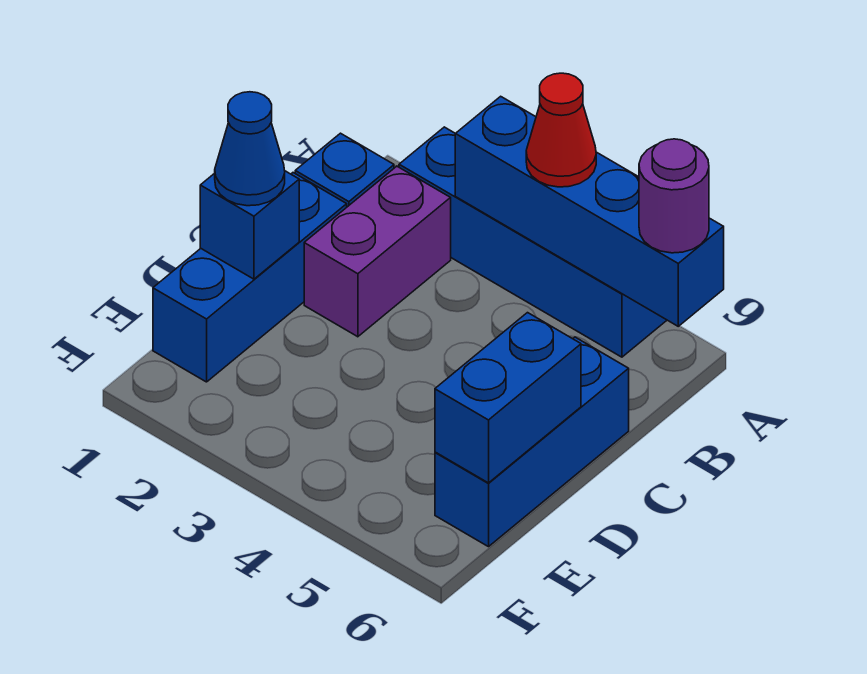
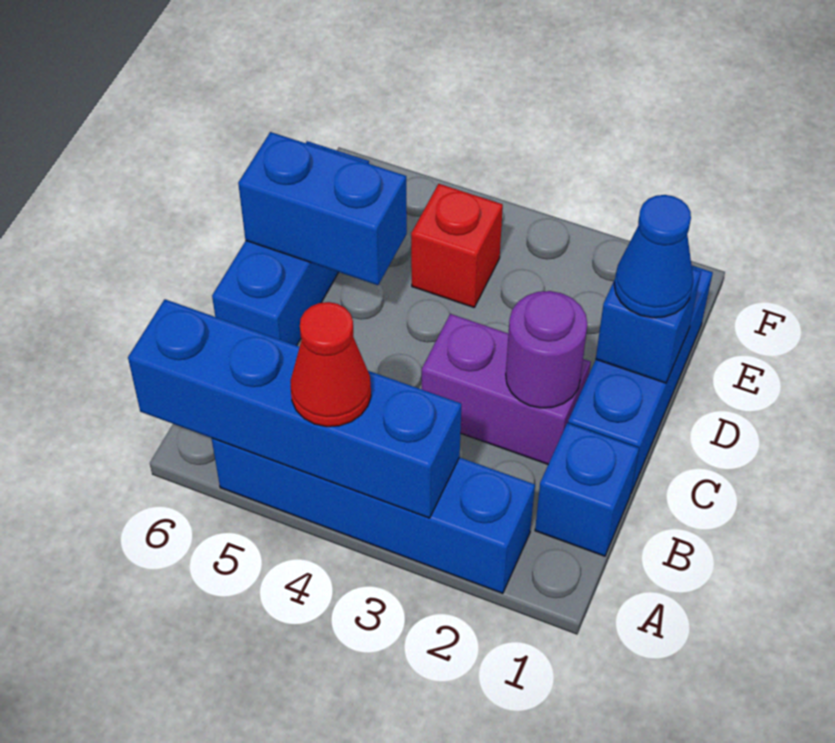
purple 1x1 round brick [639,139,709,253] -> purple 1x1 round brick moved to [506,291,587,408]
purple 1x2 brick [304,166,451,337] -> purple 1x2 brick turned to [422,314,591,464]
blue 1x2 brick [435,313,581,483] -> blue 1x2 brick turned to [238,132,407,285]
none -> red 1x1 brick [411,184,503,307]

